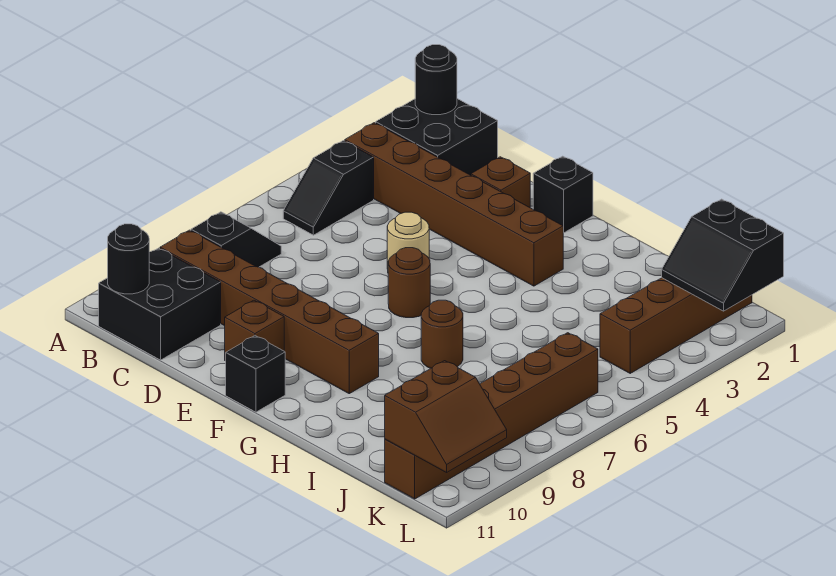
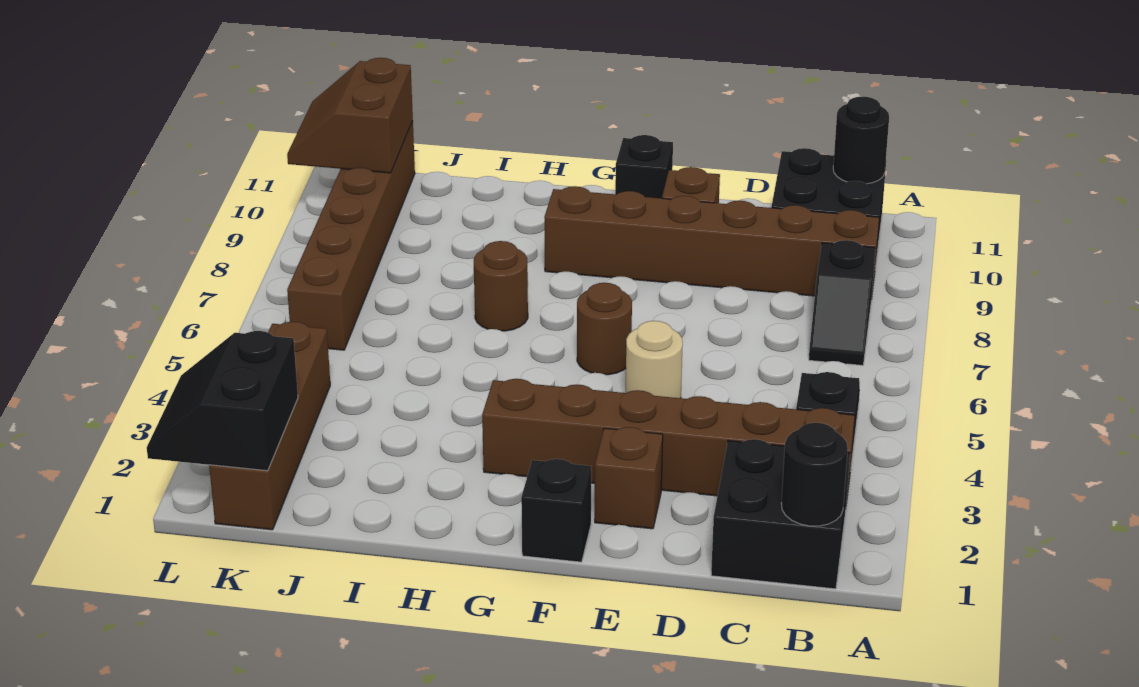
black 2x2 slope [662,199,784,311] -> black 2x2 slope turned to [147,331,298,471]

